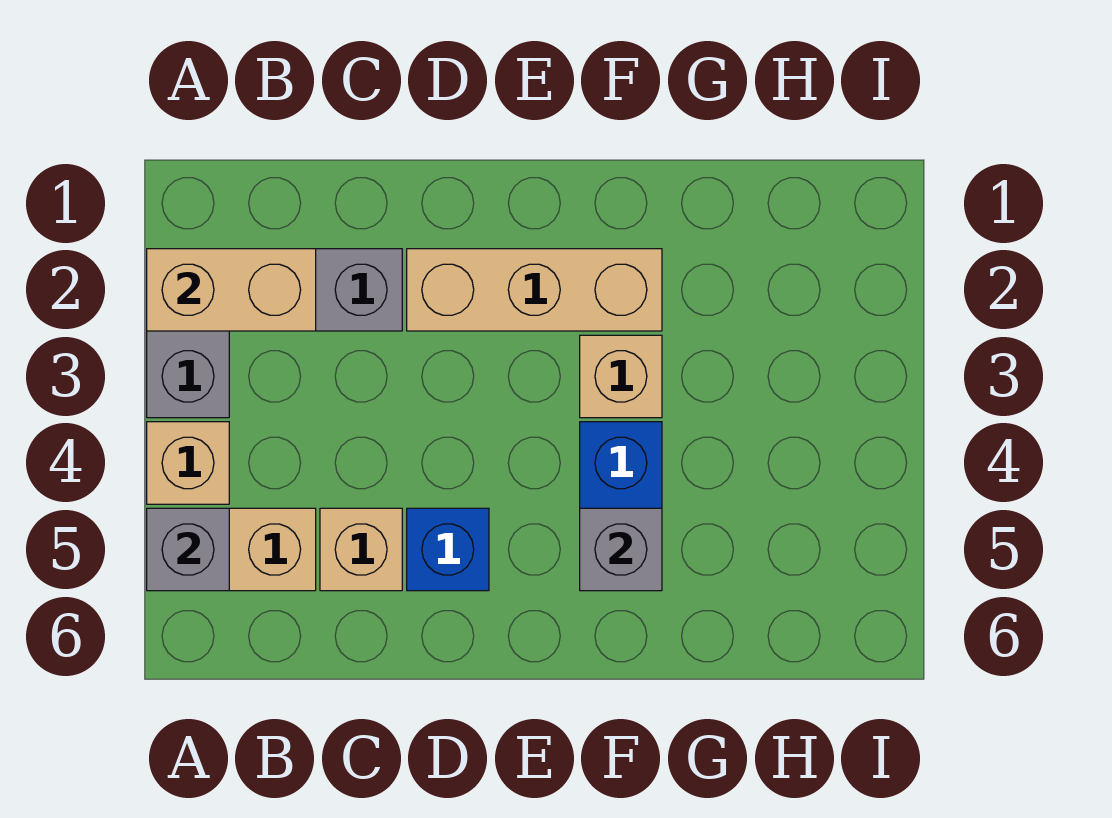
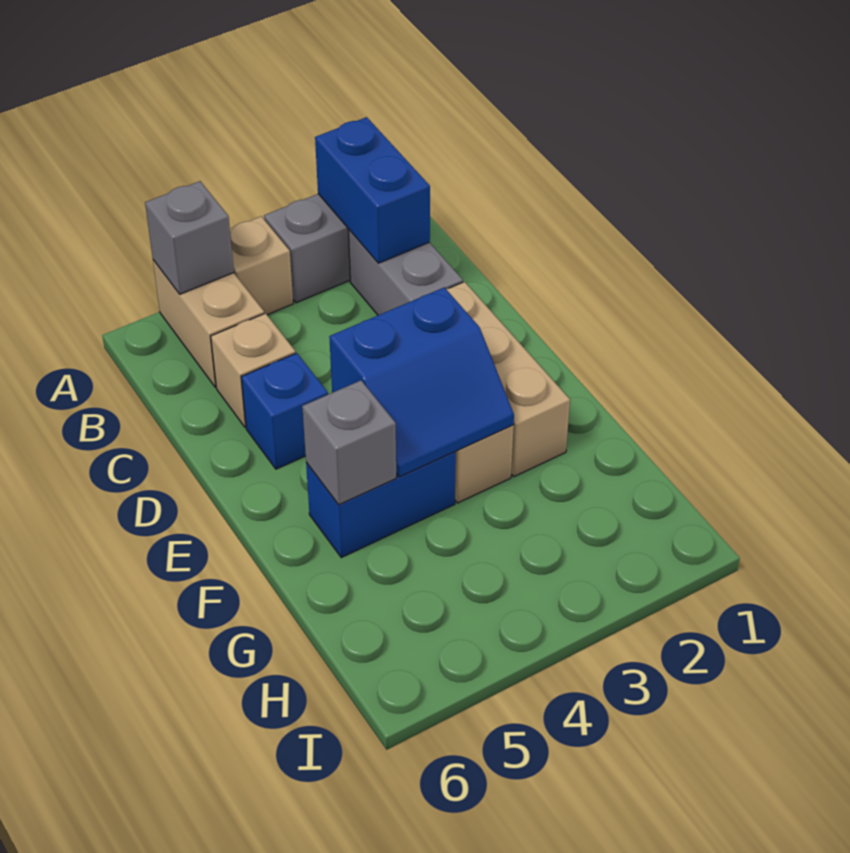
tan 1x2 brick [147,249,316,331] -> blue 1x2 brick [315,117,430,263]
none -> blue 2x2 slope [329,287,514,477]

